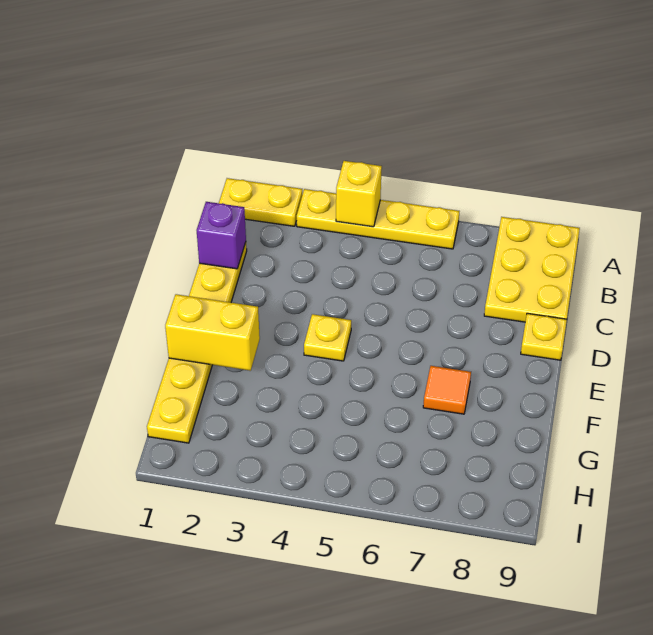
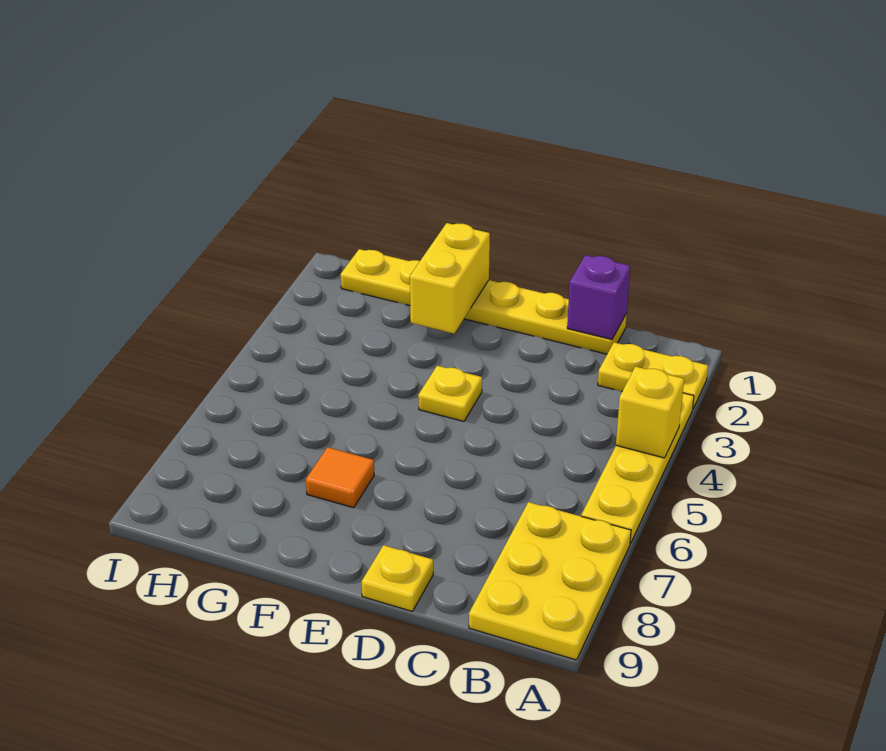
yellow 1x2 plate [219,178,302,226] -> yellow 1x2 plate turned to [598,342,708,408]
yellow 2x3 plate [484,217,580,322] -> yellow 2x3 plate turned to [469,502,631,660]

